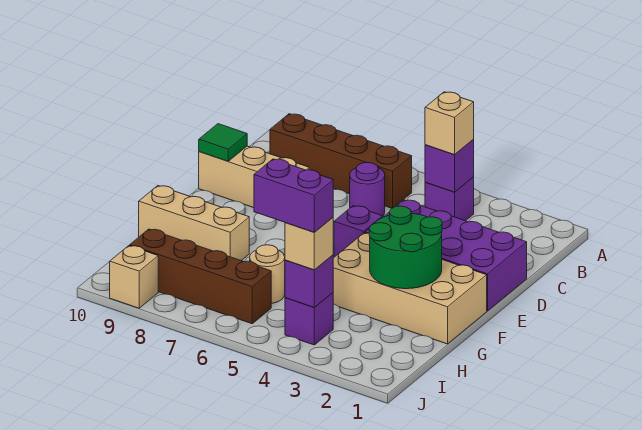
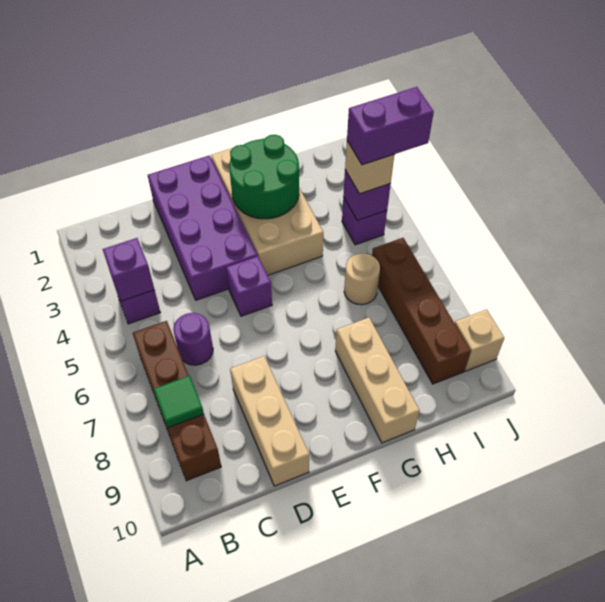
tan 1x1 brick [425,92,474,155] -> none
green 1x1 tile [199,124,247,161] -> green 1x1 tile moved to [154,376,204,428]
purple 1x2 brick [254,159,333,232] -> purple 1x2 brick turned to [347,87,434,165]

